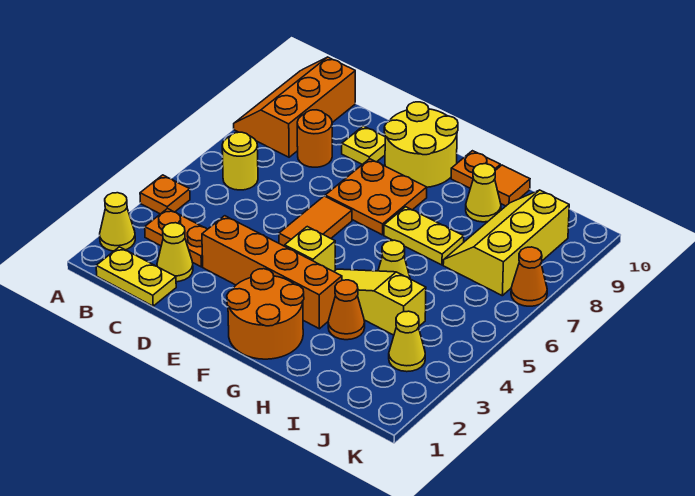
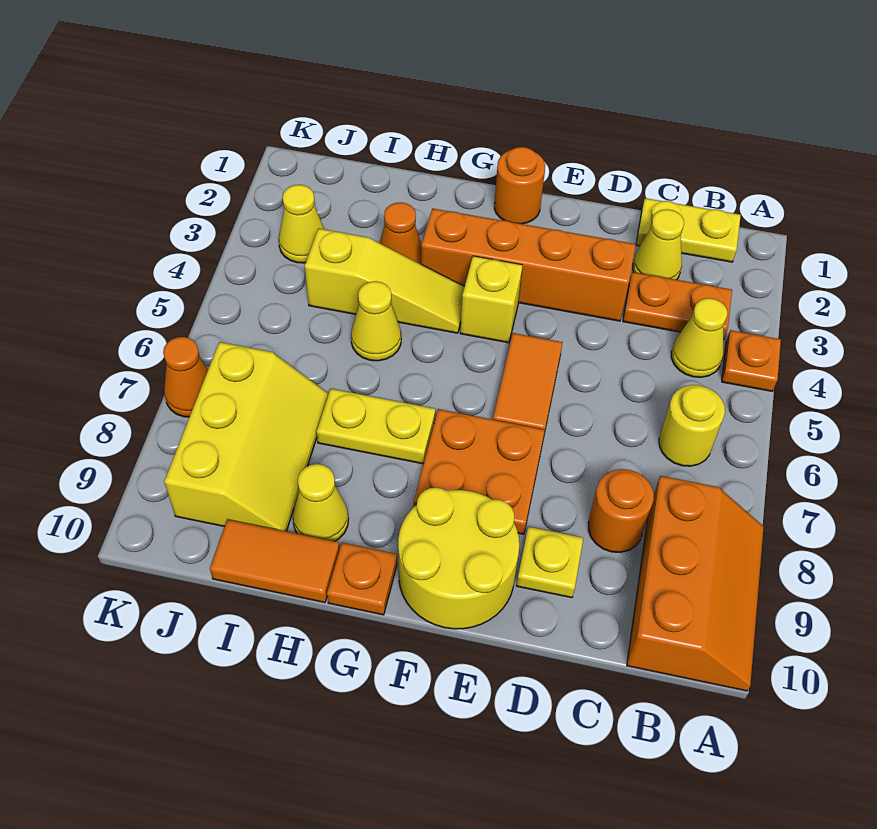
yellow 1x1 cone [100,193,135,251] -> yellow 1x1 cone moved to [671,298,728,377]
orange 2x2 round brick [227,269,304,359] -> orange 1x1 round brick [494,147,545,224]
orange 1x1 tile [495,165,530,206] -> orange 1x2 tile [210,519,340,603]

